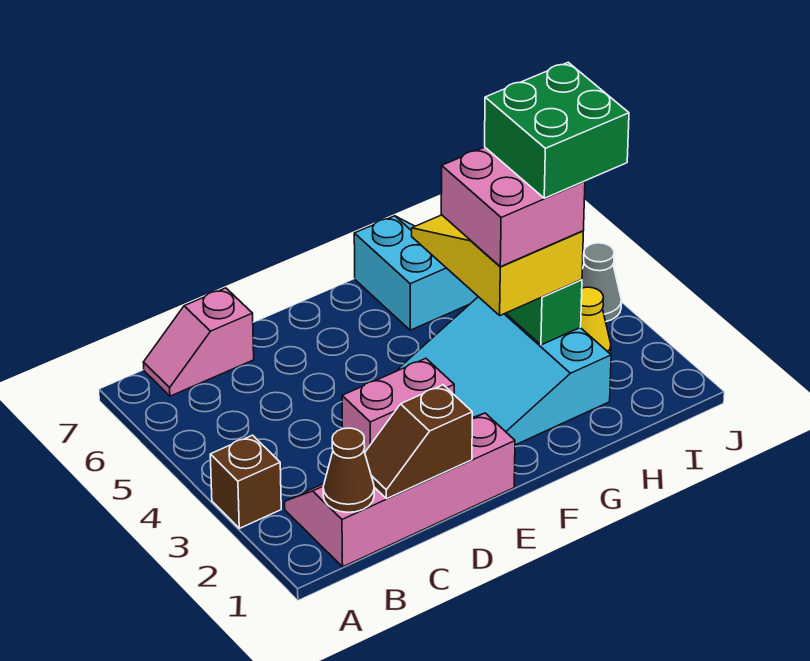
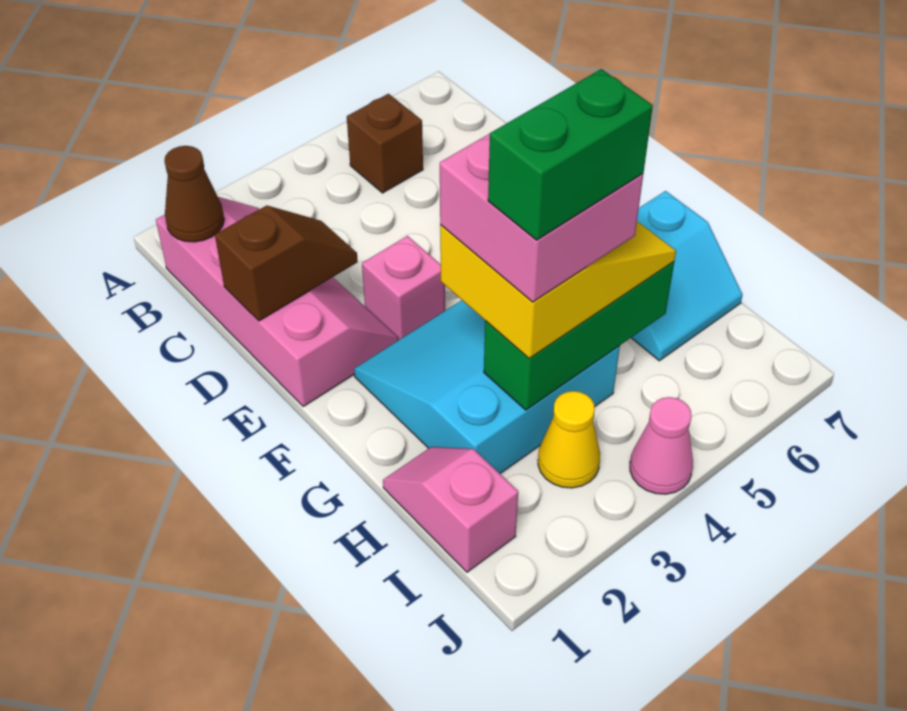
brown 1x1 brick [210,435,281,528] -> brown 1x1 brick moved to [347,94,423,193]
pink 1x2 slope [143,288,254,396] -> pink 1x2 slope moved to [383,447,518,572]
brown 1x2 slope [365,385,472,499] -> brown 1x2 slope turned to [215,205,358,321]
pink 1x2 brick [342,358,454,452] -> pink 1x1 brick [362,236,445,340]
green 2x2 brick [485,62,629,198] -> green 1x2 brick [488,69,653,240]
grey 1x1 cone [582,243,621,321] -> pink 1x1 cone [630,397,693,494]

